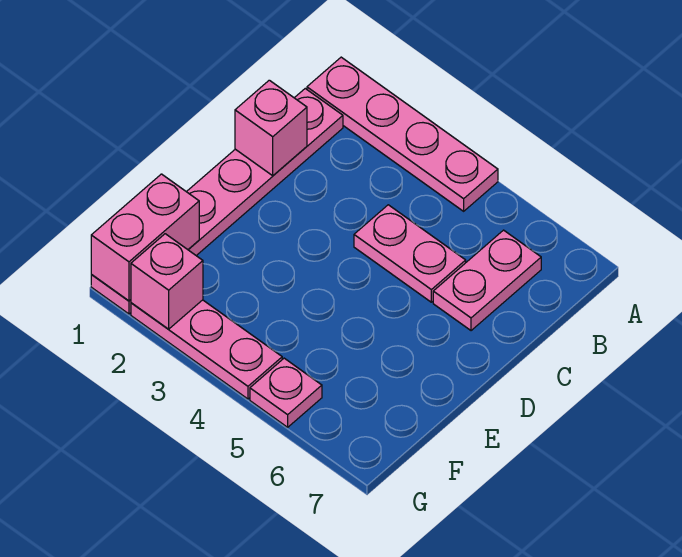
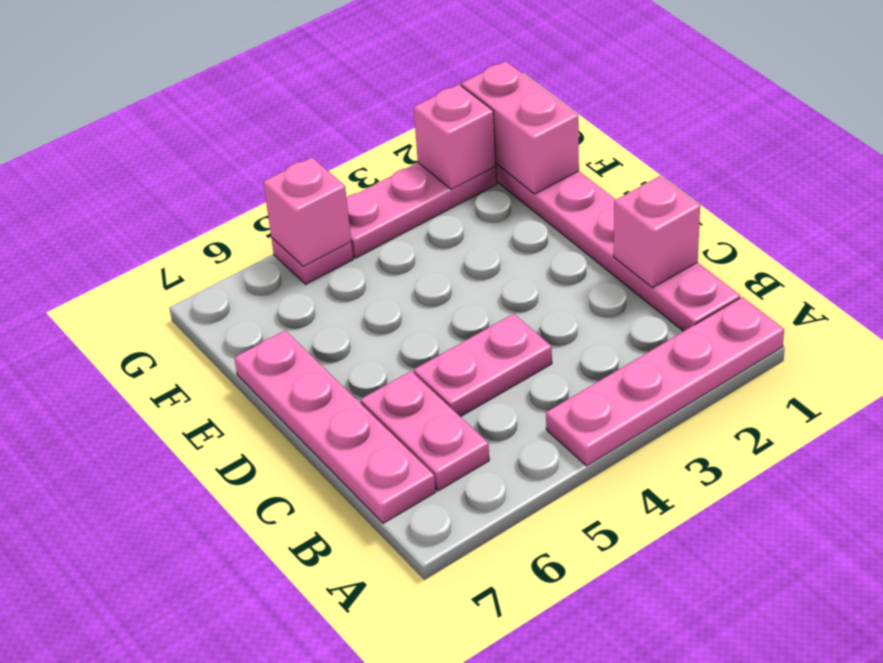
none -> pink 1x4 plate [234,331,436,523]
none -> pink 1x1 brick [263,157,351,266]

